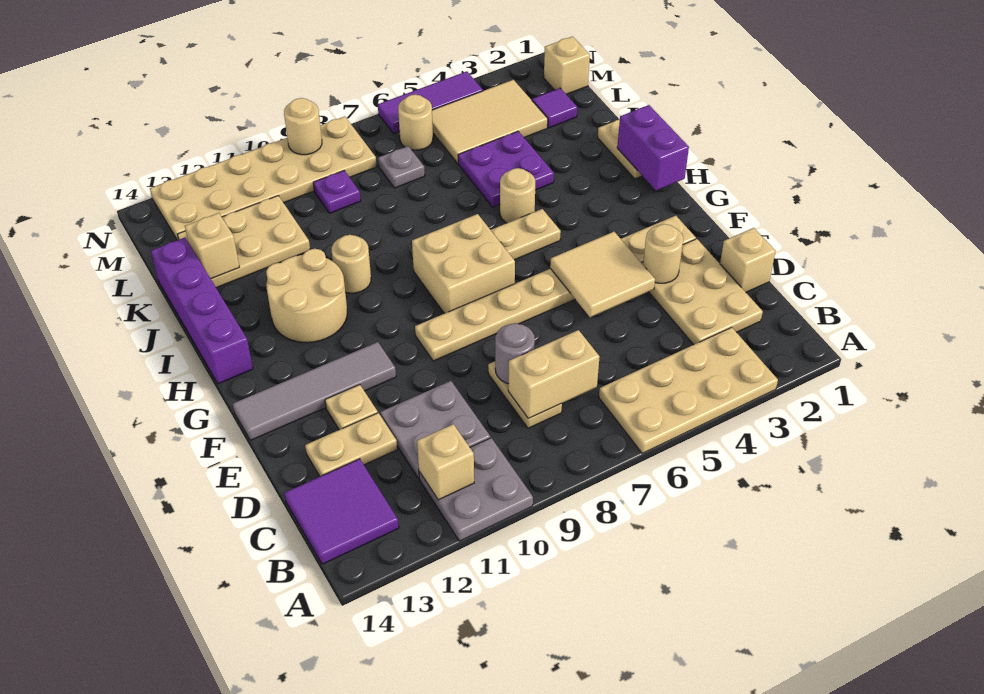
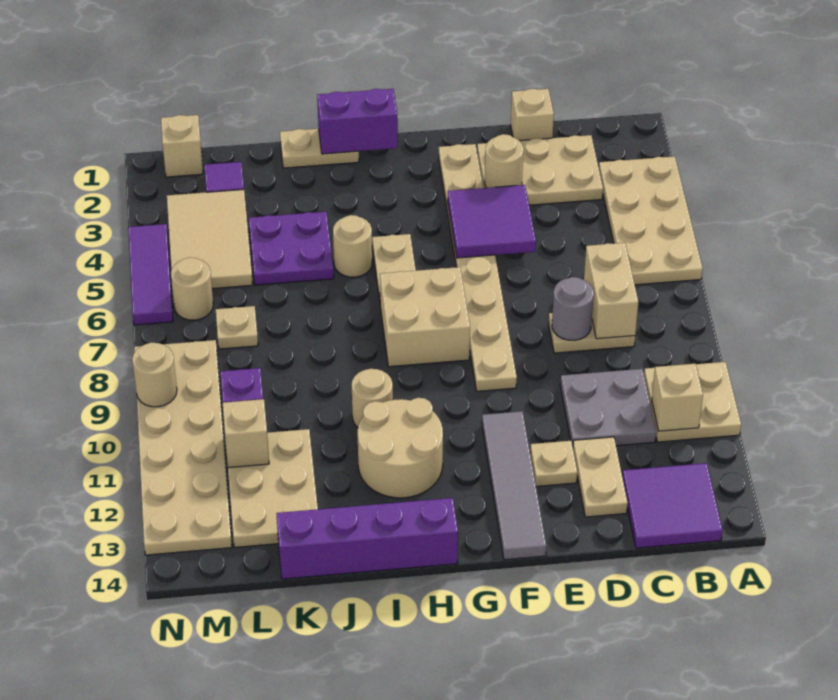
grey 2x2 plate [419,438,533,541] -> tan 2x2 plate [644,362,741,442]
tan 2x2 tile [550,232,655,317] -> purple 2x2 tile [448,185,536,258]
tan 1x1 brick [185,213,239,279] -> tan 1x1 brick moved to [223,399,269,468]
grey 1x1 plate [378,146,425,188] -> tan 1x1 plate [216,306,258,349]

